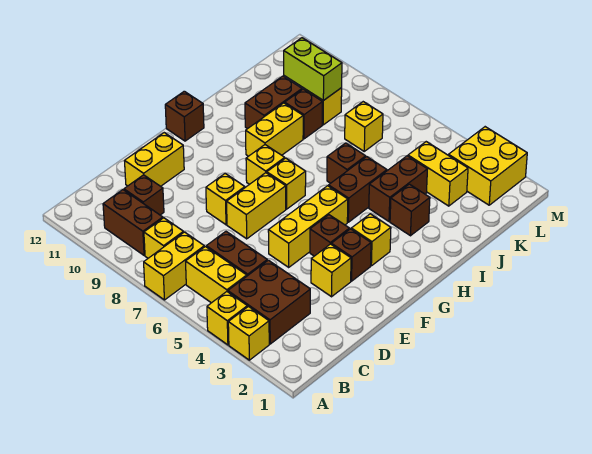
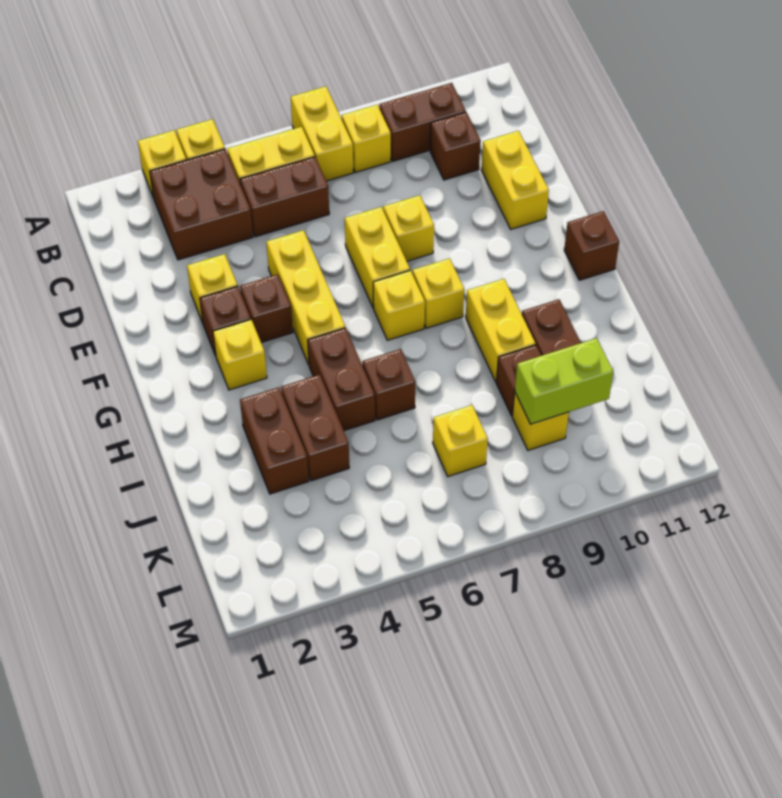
brown 1x1 brick [390,184,430,236] -> brown 1x2 brick [240,387,309,494]
yellow 1x2 brick [408,142,468,206] -> none
yellow 2x2 brick [448,127,527,205] -> none

